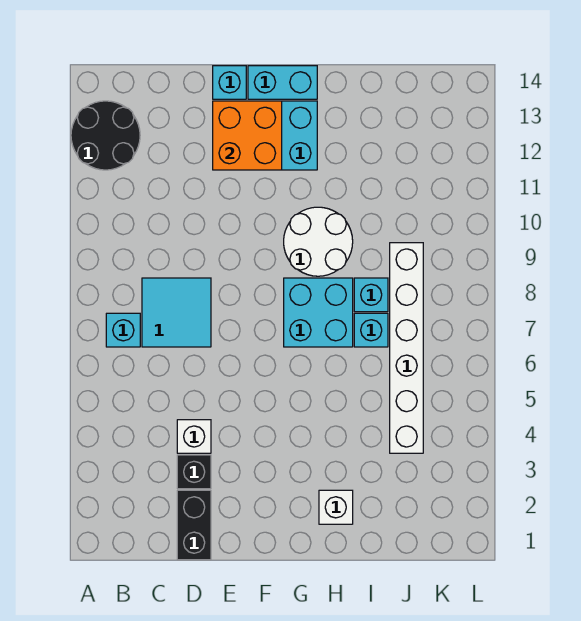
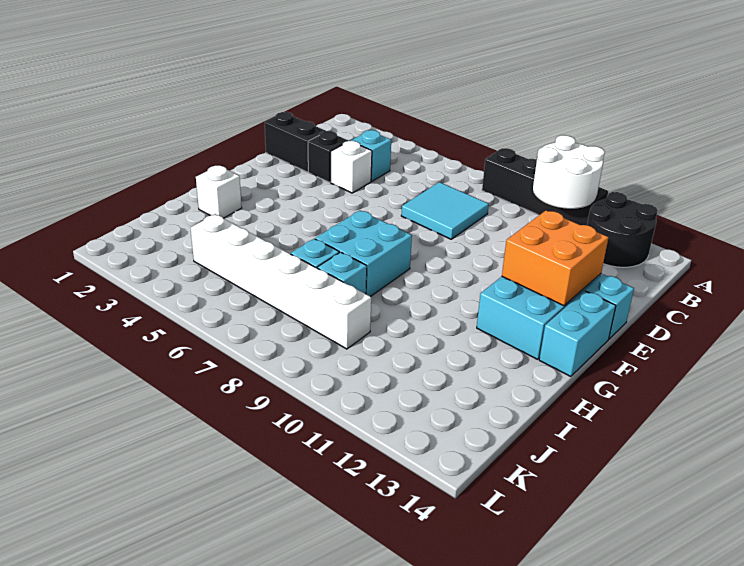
none -> black 1x4 brick [482,148,608,225]
cyan 1x1 brick [106,313,140,347] -> cyan 1x1 brick moved to [351,130,391,181]
white 2x2 round brick [284,207,353,276] -> white 2x2 round brick moved to [533,135,605,209]

